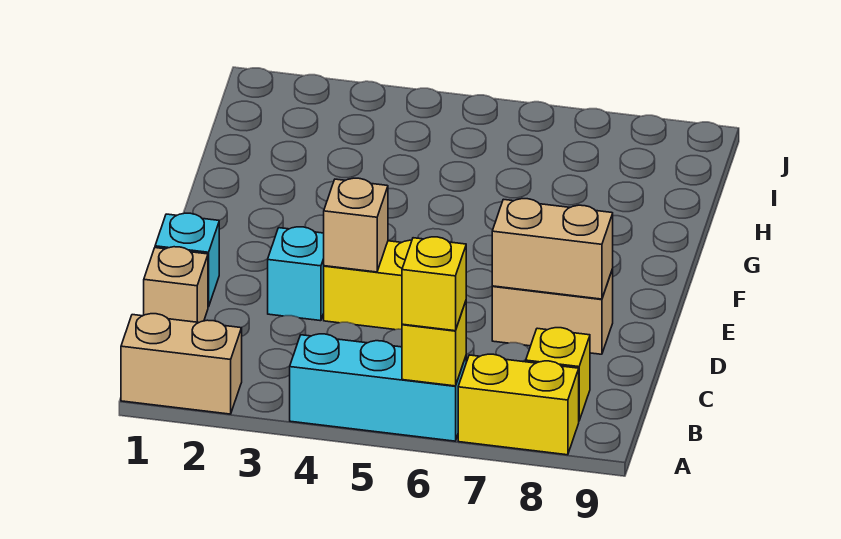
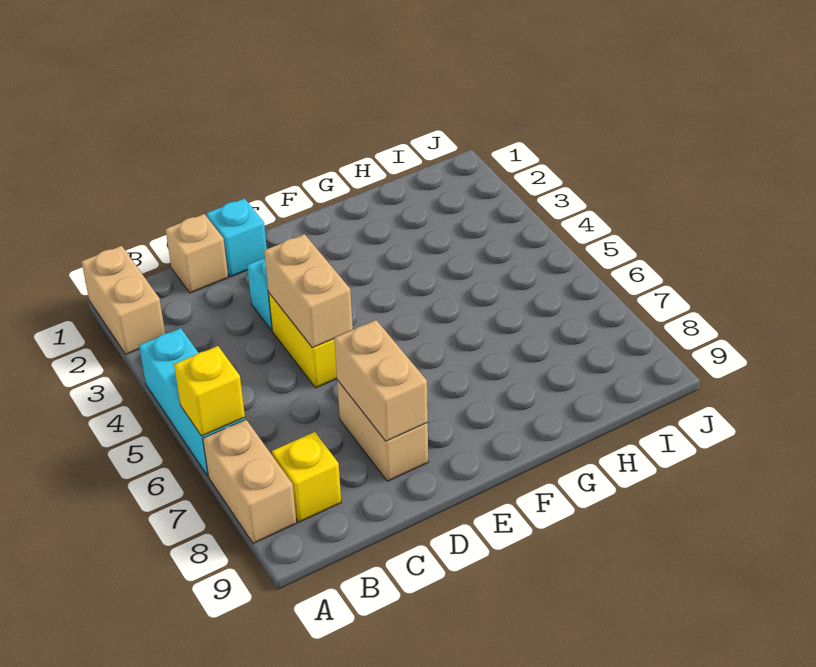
yellow 1x1 brick [402,237,466,331] -> none
yellow 1x2 brick [458,354,579,455] -> tan 1x2 brick [203,419,296,543]
tan 1x1 brick [324,178,388,272] -> tan 1x2 brick [264,234,353,348]

